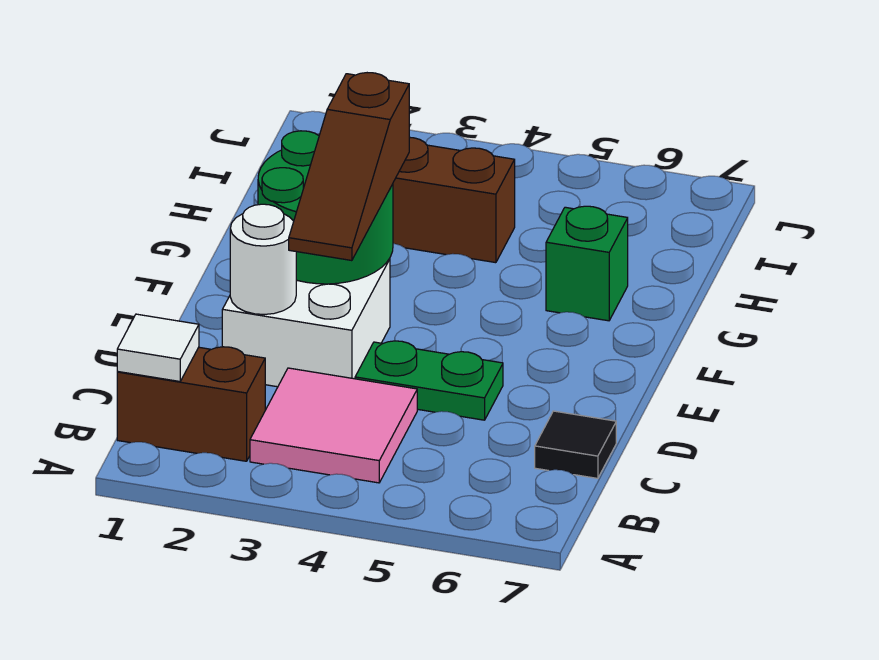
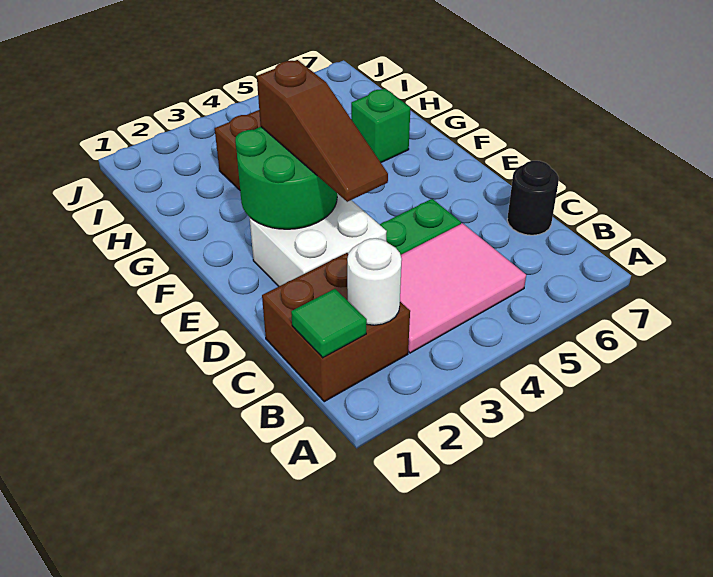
brown 1x2 brick [117,347,265,461] -> brown 2x2 brick [262,253,410,402]
white 1x1 tile [117,314,199,381] -> green 1x1 tile [291,289,367,358]
pink 2x2 tile [250,368,417,483] -> pink 2x3 tile [400,223,526,353]
black 1x1 tile [535,411,616,478] -> black 1x1 round brick [507,161,559,235]
white 1x1 round brick [230,204,296,315] -> white 1x1 round brick moved to [347,238,402,325]

